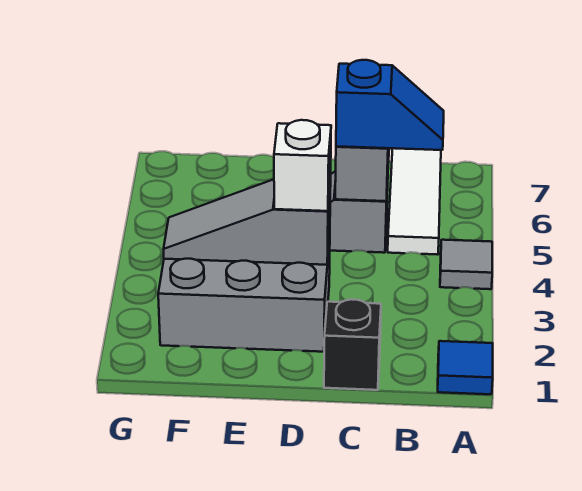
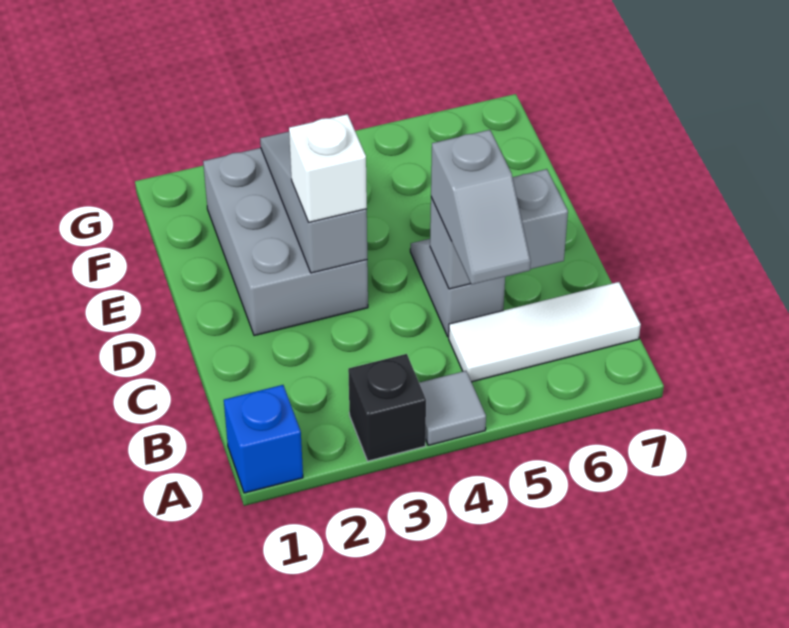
blue 1x1 tile [438,341,493,394] -> blue 1x1 brick [224,385,303,493]
blue 1x2 slope [336,60,444,150] -> grey 1x2 slope [431,130,531,285]
black 1x1 brick [324,299,381,390] -> black 1x1 brick moved to [348,354,426,461]

